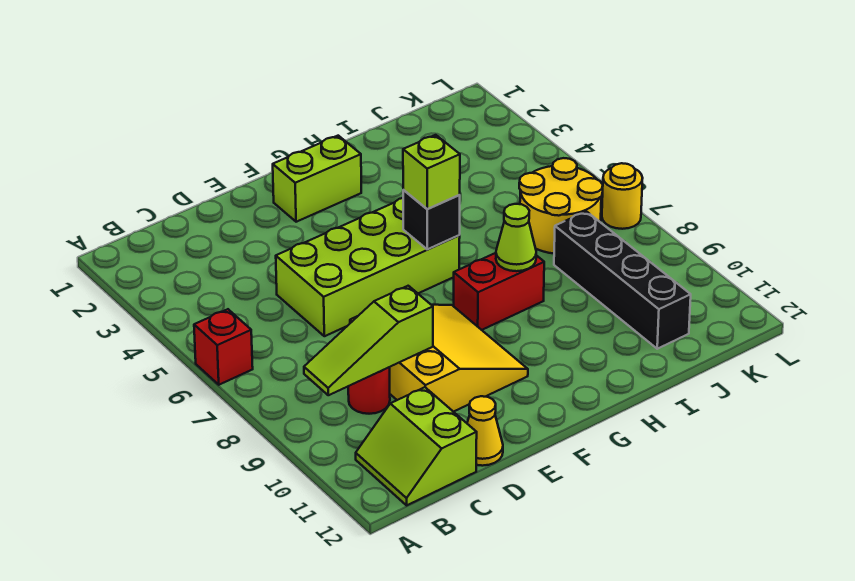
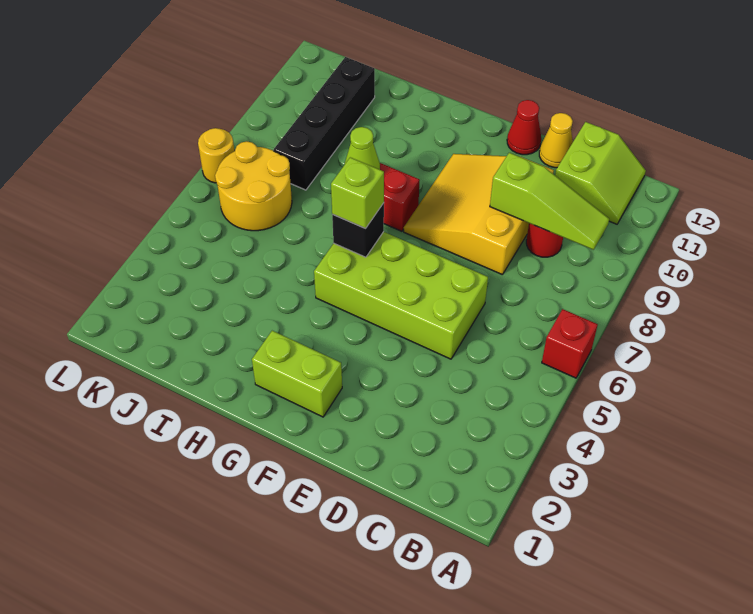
none -> red 1x1 cone [507,100,541,155]

